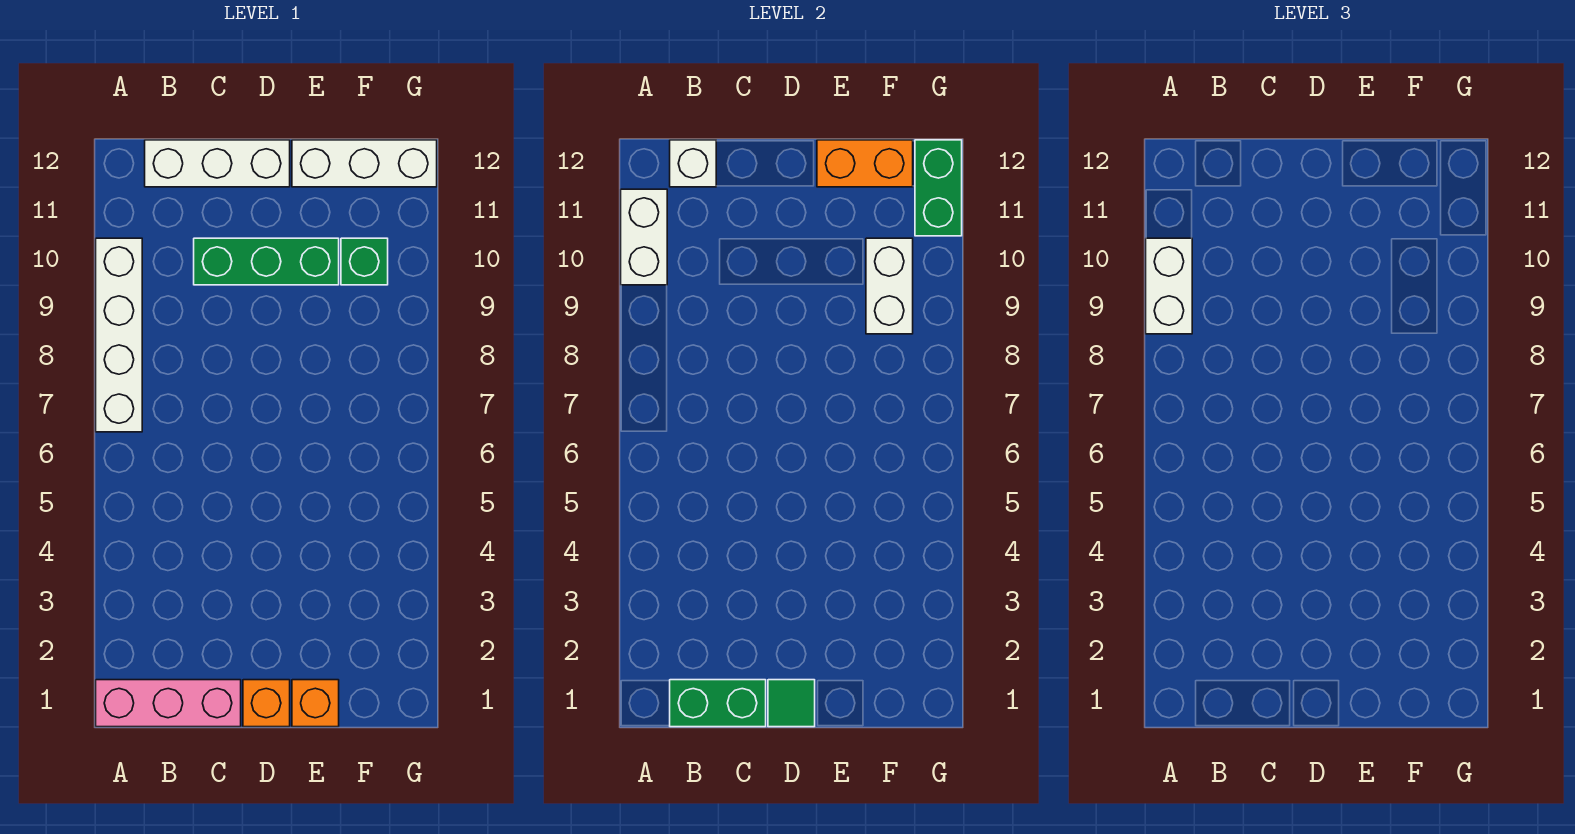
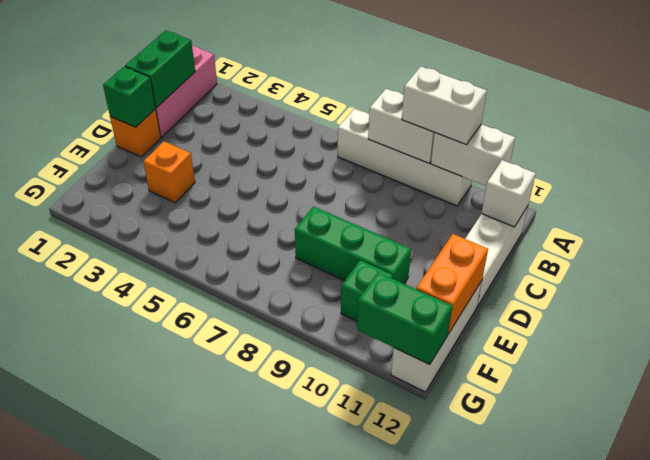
green 1x3 brick [194,238,339,285] -> green 1x3 brick turned to [295,207,411,284]
green 1x1 tile [768,680,815,727] -> green 1x1 brick [103,67,156,127]
orange 1x1 brick [292,680,339,727] -> orange 1x1 brick moved to [143,141,195,203]
white 1x2 brick [866,238,913,334] -> white 1x2 brick moved to [368,89,435,163]

